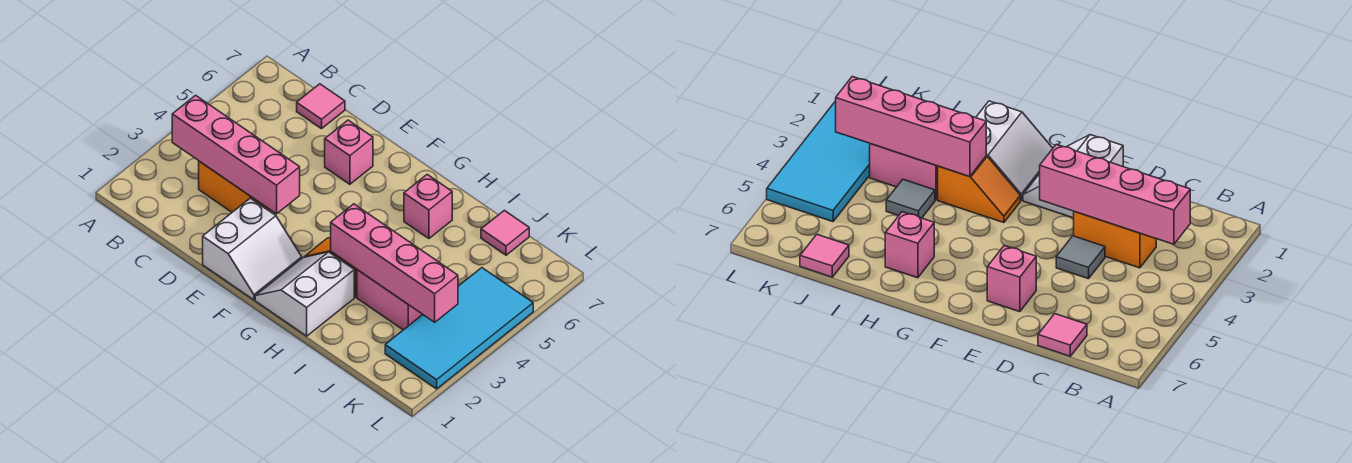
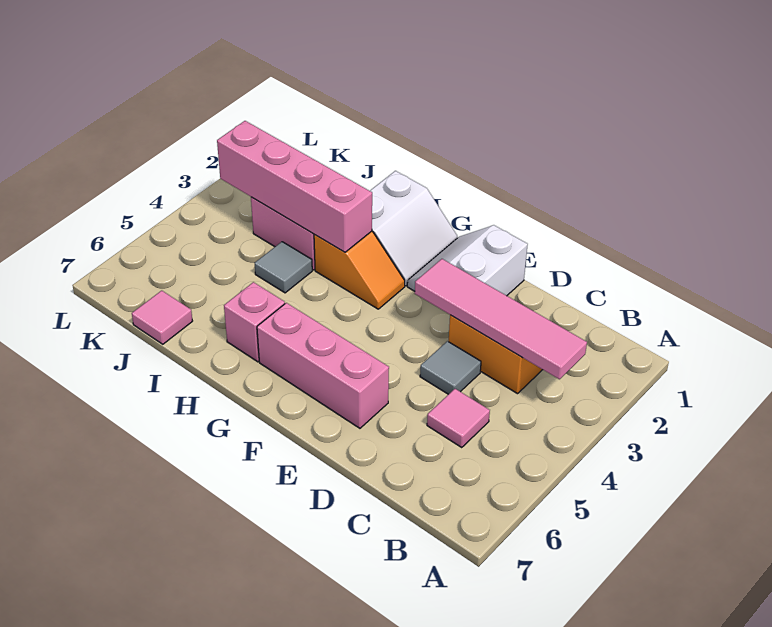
pink 1x4 brick [172,95,300,214] -> pink 1x4 tile [415,259,587,379]
pink 1x1 tile [297,84,345,129] -> pink 1x1 tile moved to [427,389,490,448]
pink 1x1 brick [325,120,373,184] -> pink 1x3 brick [257,303,389,428]
cyan 2x4 tile [385,268,533,389] -> none

